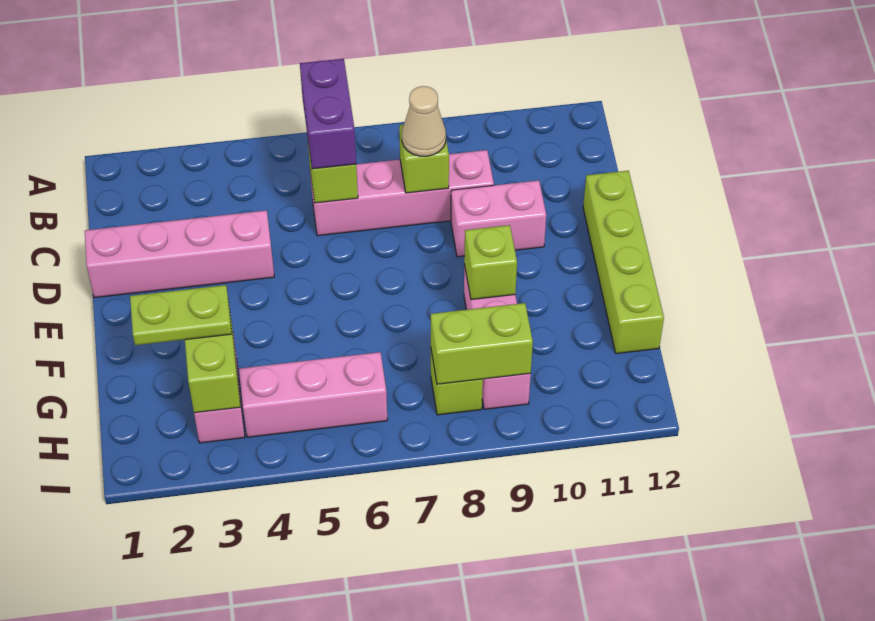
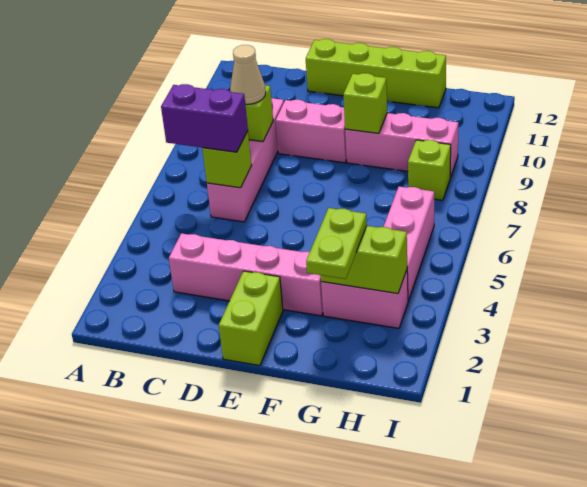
pink 1x4 brick [85,210,274,298] -> pink 1x4 brick turned to [169,233,323,316]
pink 1x2 brick [451,180,546,257] -> pink 1x2 brick turned to [276,100,347,163]
lime 1x2 brick [431,303,533,384] -> lime 1x2 brick moved to [219,271,283,366]

